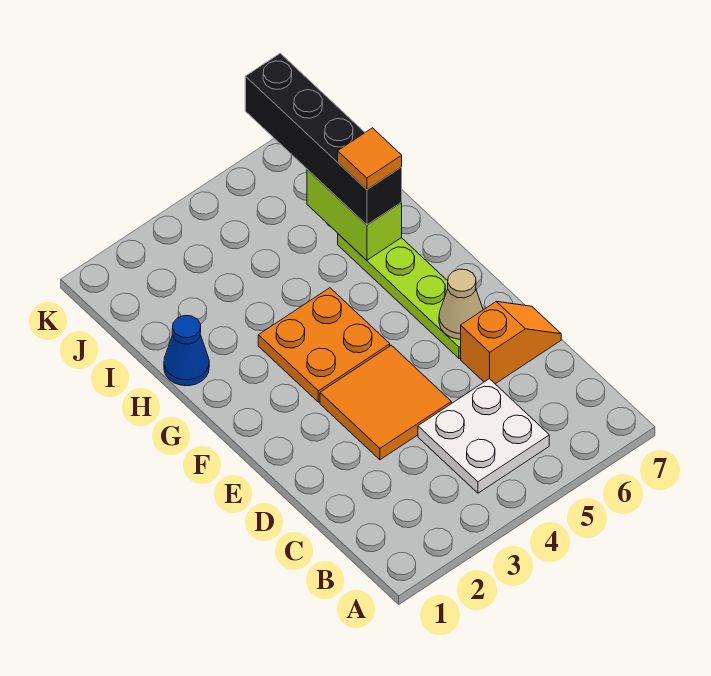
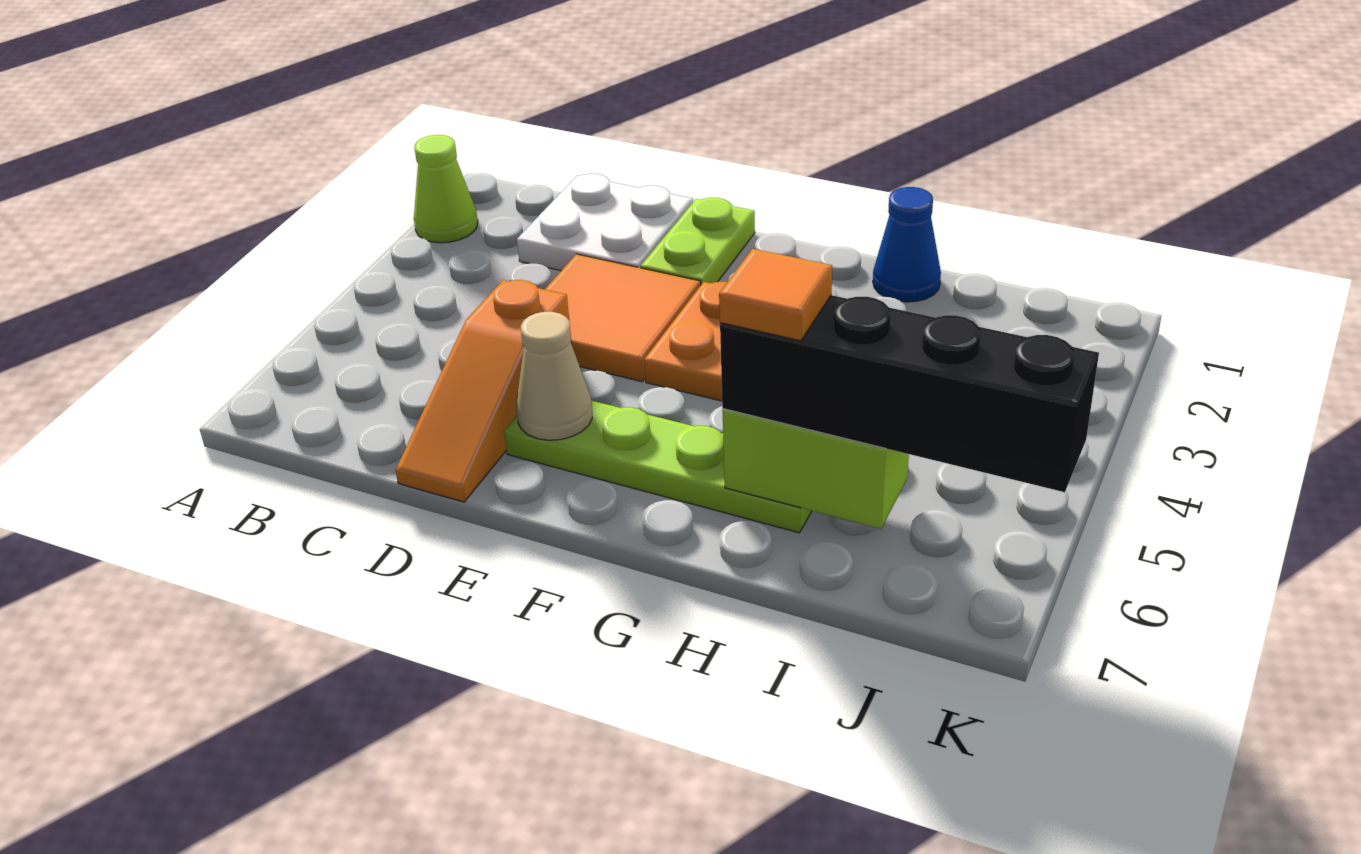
none -> lime 1x1 cone [414,135,478,243]
white 2x2 plate [418,379,549,493] -> white 2x2 plate moved to [517,174,693,270]
orange 1x2 slope [461,302,561,384] -> orange 1x3 slope [395,280,572,502]
none -> lime 1x2 plate [640,198,755,284]

